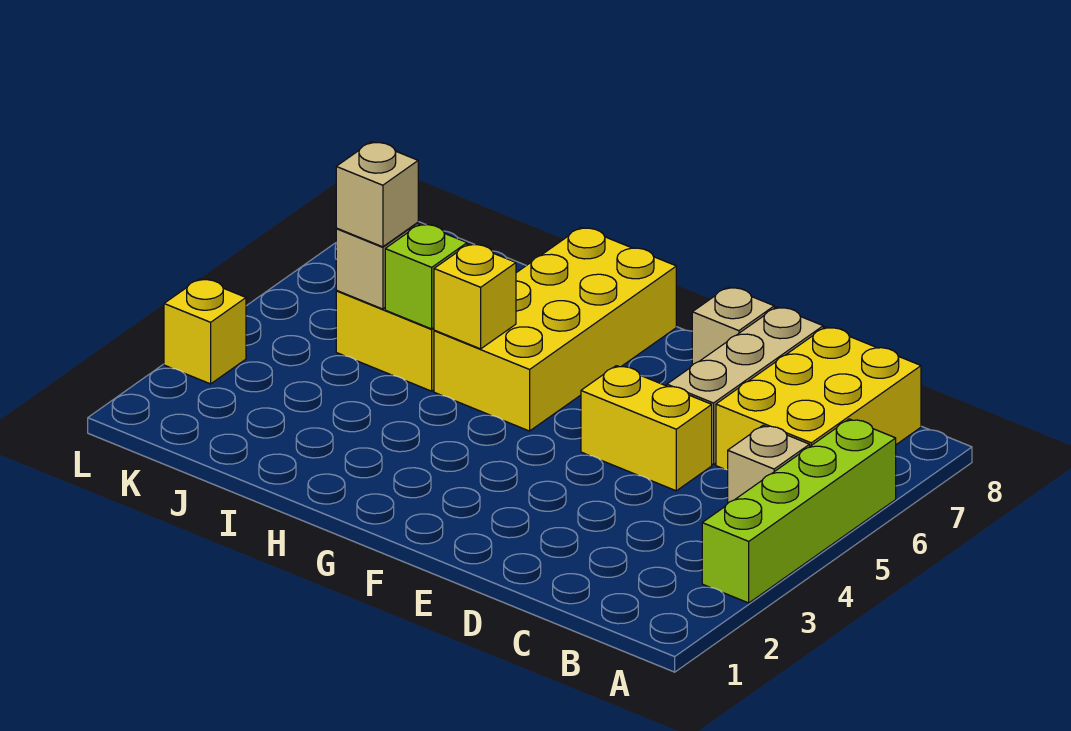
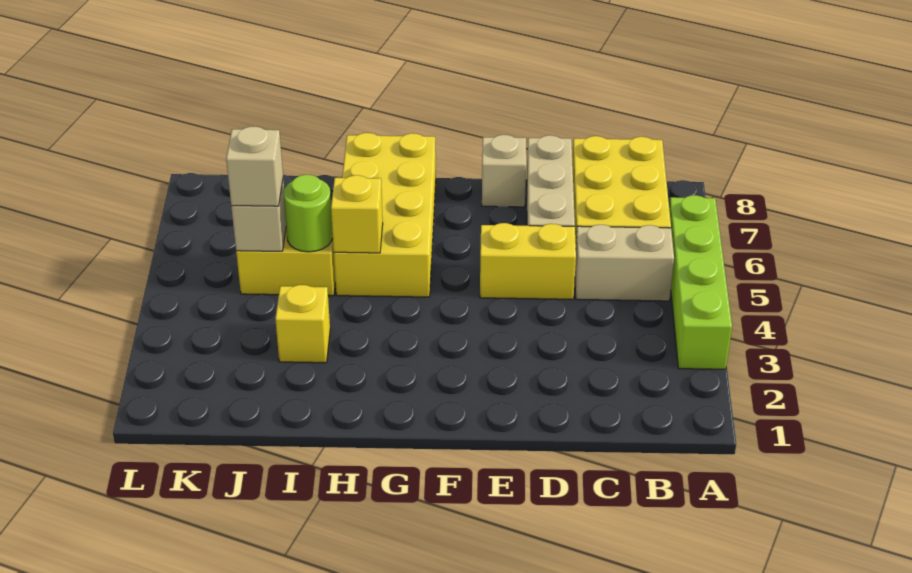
tan 1x1 brick [728,425,810,503] -> tan 1x2 brick [575,225,674,301]
lime 1x1 brick [385,224,467,329] -> lime 1x1 round brick [283,175,333,252]
yellow 1x1 brick [164,279,246,384] -> yellow 1x1 brick moved to [275,285,330,363]

